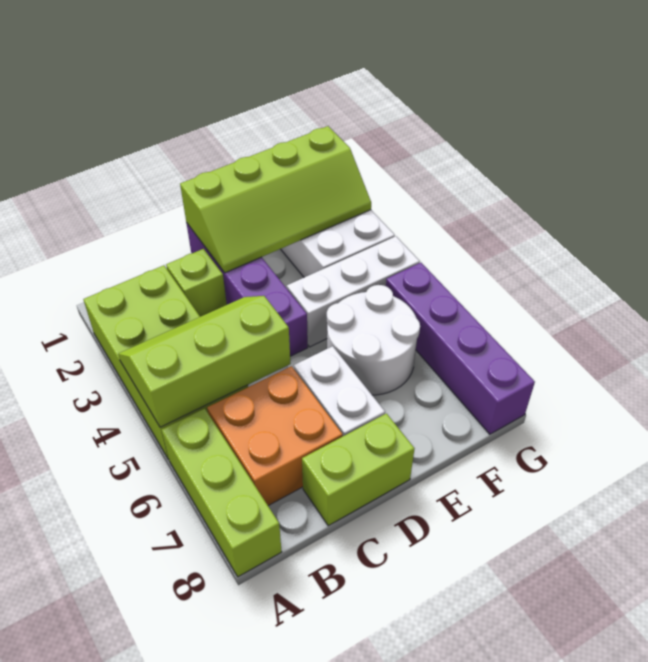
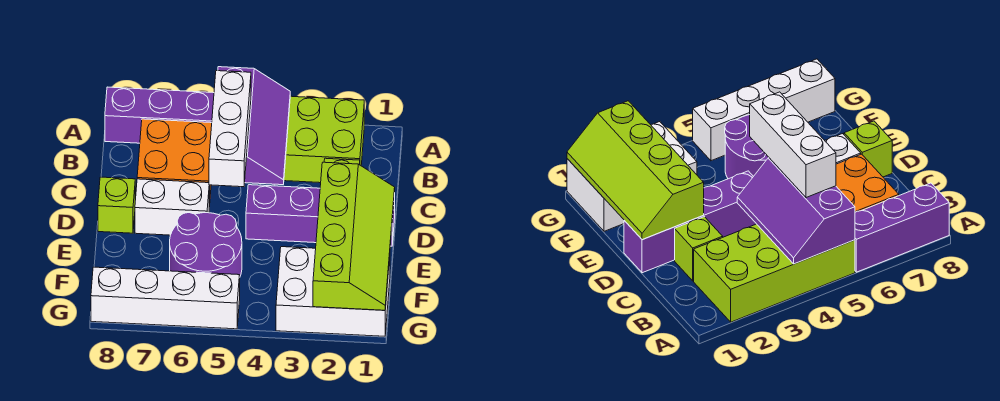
lime 2x3 slope [118,296,291,427] -> purple 2x3 slope [218,67,290,185]
lime 1x3 brick [162,409,282,577] -> purple 1x3 brick [105,87,214,143]
lime 1x2 brick [302,414,415,526] -> lime 1x1 brick [98,177,135,233]
lime 2x4 slope [180,126,371,273] -> lime 2x4 slope turned to [313,162,395,310]
white 1x3 brick [287,236,420,347] -> white 1x3 brick moved to [209,71,251,187]
white 2x2 round brick [327,285,420,395] -> purple 2x2 round brick [170,213,242,276]
purple 1x4 brick [386,263,535,434] -> white 1x4 brick [91,267,240,329]

